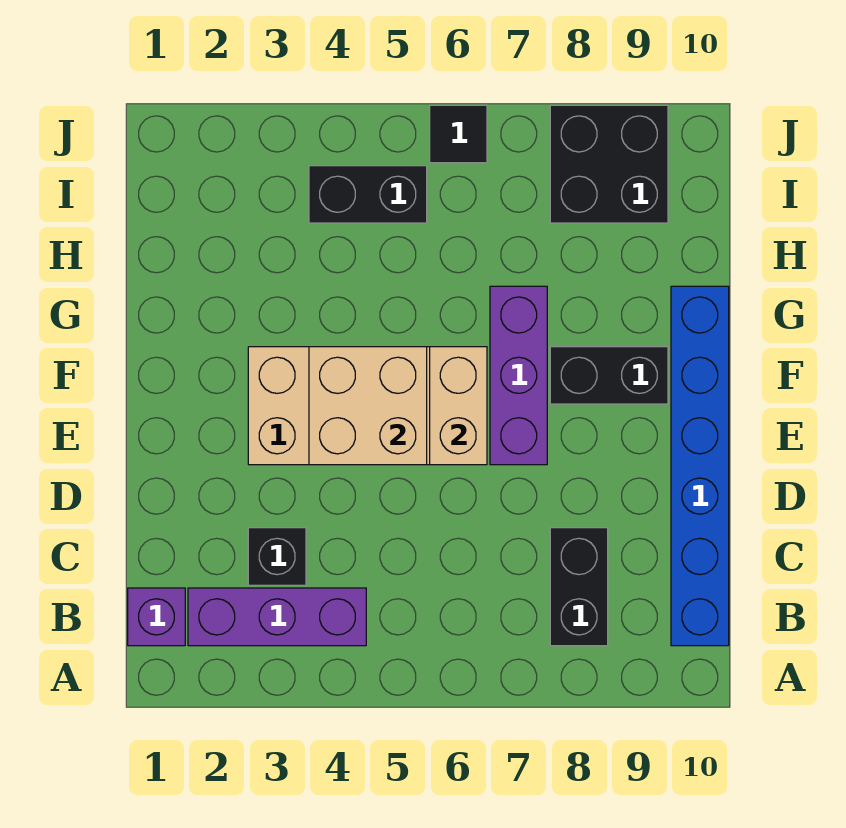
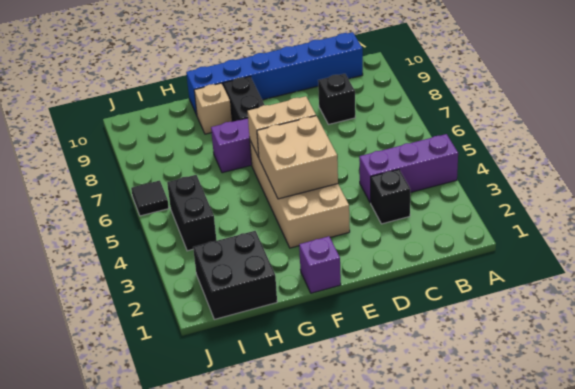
purple 1x1 brick [128,588,185,646] -> purple 1x1 brick moved to [299,236,341,293]
purple 1x3 brick [188,588,366,646] -> purple 1x3 brick turned to [359,134,458,203]
black 1x2 brick [550,528,608,646] -> black 1x1 brick [318,74,355,124]
none -> tan 1x1 brick [194,83,232,134]
black 2x2 brick [550,105,668,223] -> black 2x2 brick moved to [193,231,277,319]

